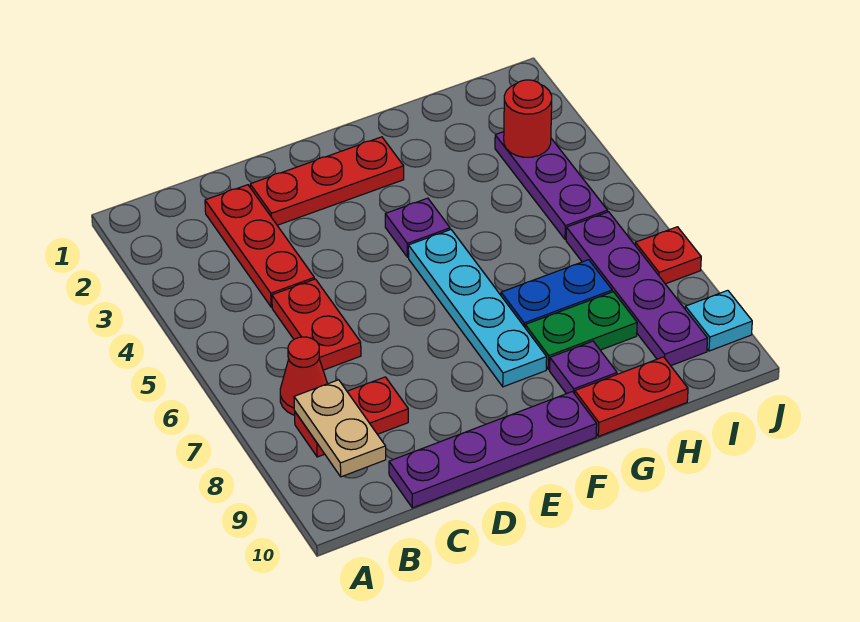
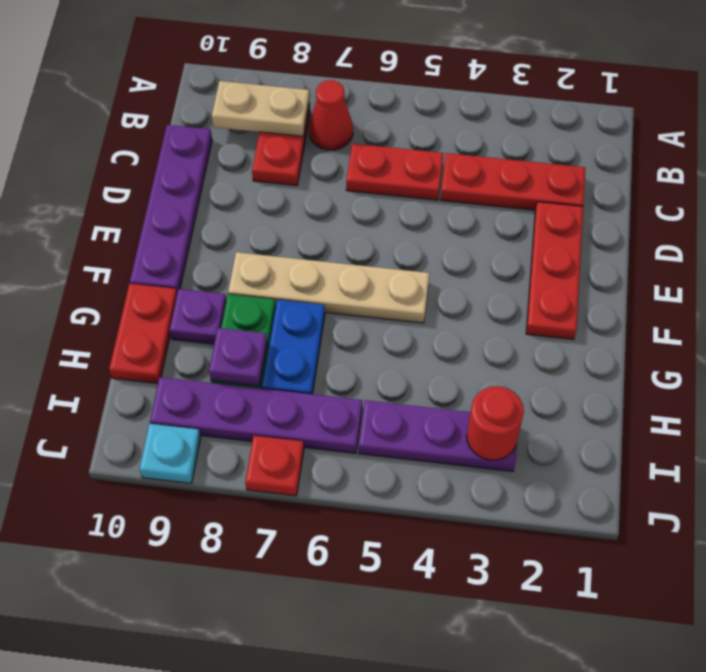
purple 1x1 plate [385,198,450,257] -> purple 1x1 plate moved to [209,328,267,386]
cyan 1x4 plate [408,230,547,387] -> tan 1x4 plate [228,252,430,323]

